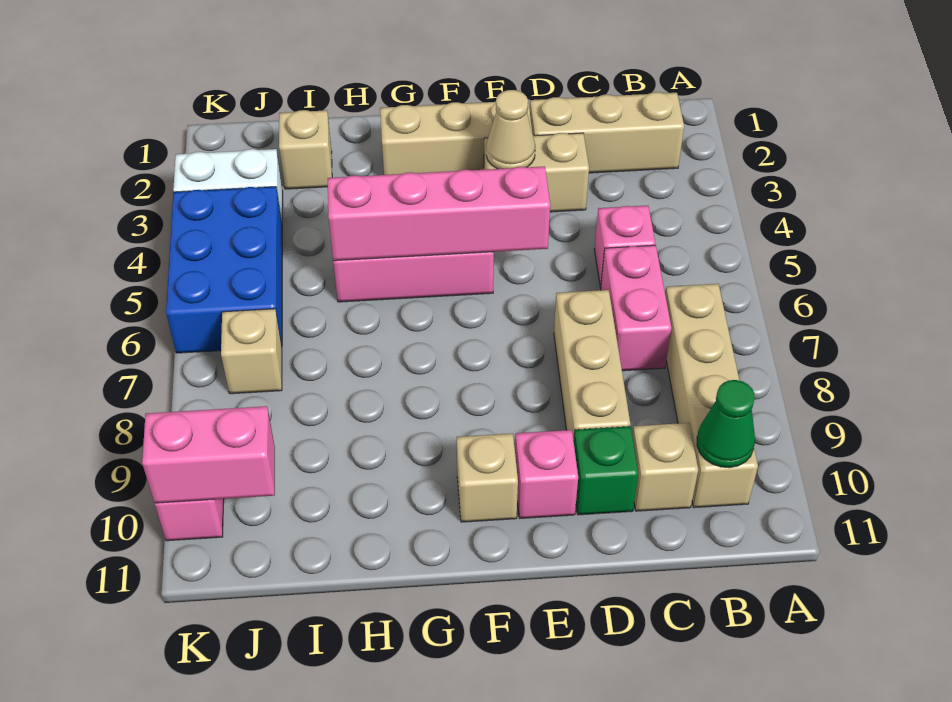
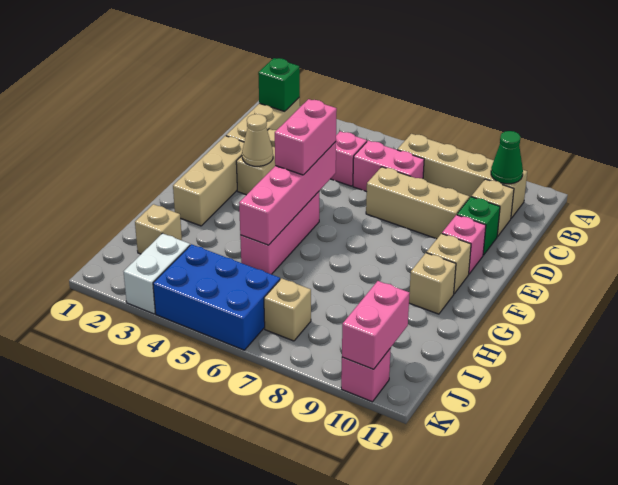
none -> green 1x1 brick [258,58,300,111]
none -> pink 1x2 brick [275,99,337,175]
none -> tan 1x1 brick [409,253,456,314]

